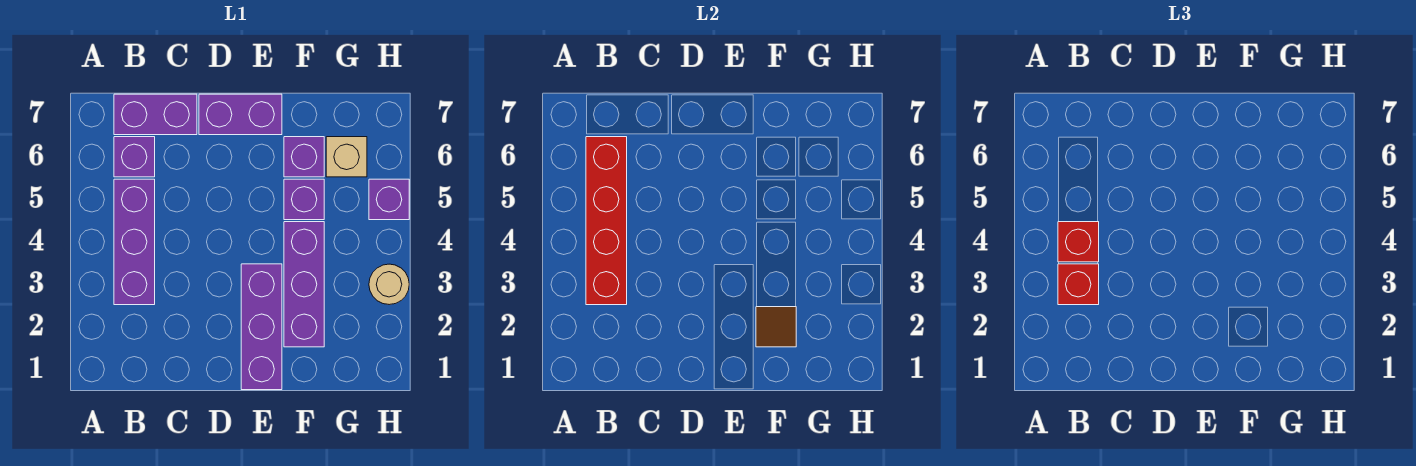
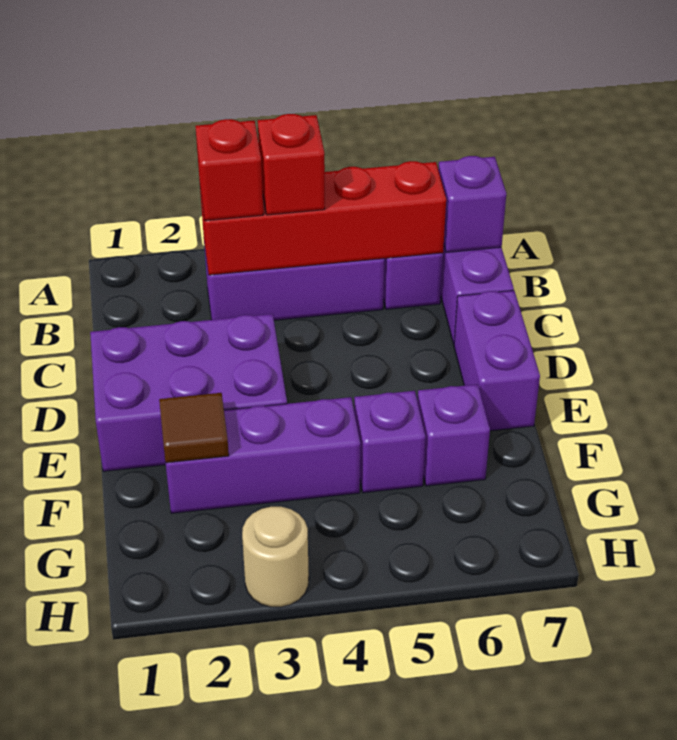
purple 1x3 brick [241,264,282,390] -> purple 2x3 brick [90,314,287,471]
tan 1x1 brick [326,137,367,177] -> none
purple 1x1 brick [369,179,409,220] -> purple 1x1 brick moved to [438,156,506,252]

